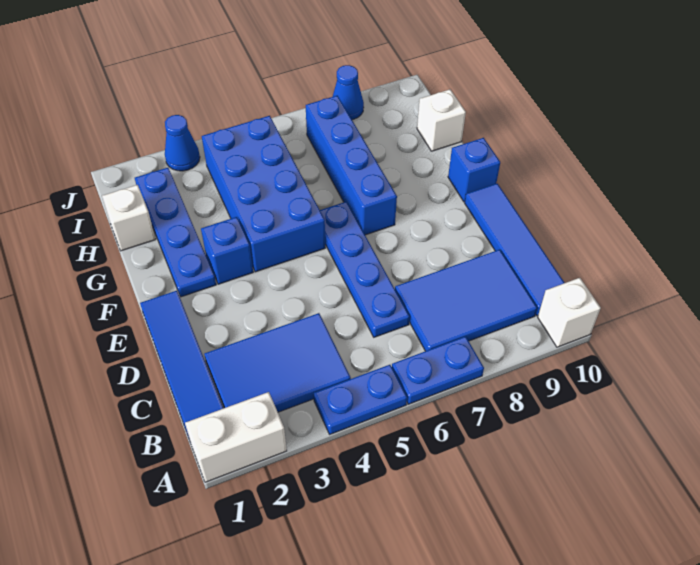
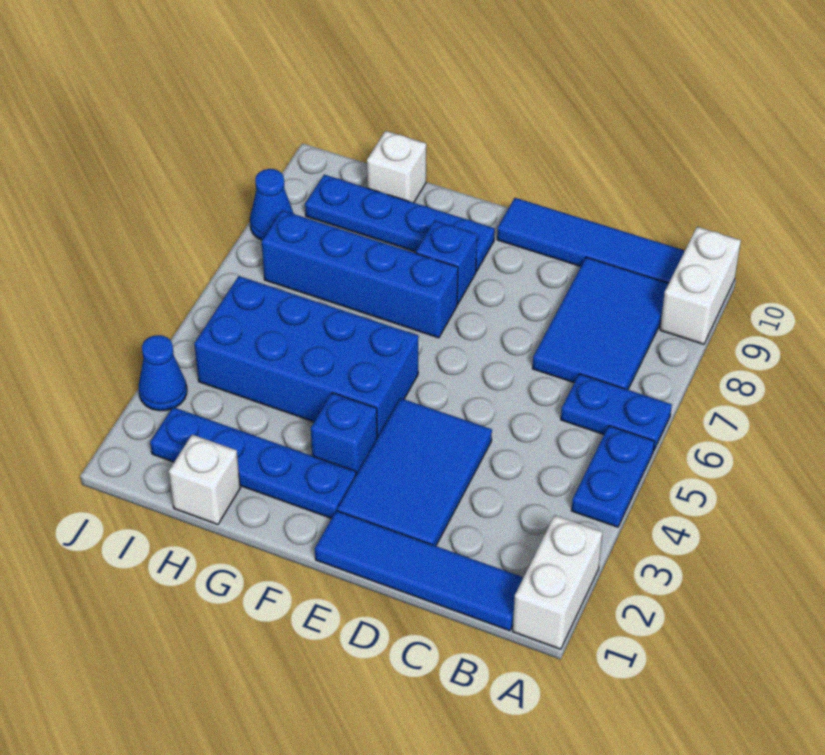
blue 1x2 plate [392,336,484,404] -> blue 1x2 plate turned to [561,374,672,451]
white 1x1 brick [538,278,601,347] -> white 1x2 brick [660,227,741,344]
blue 2x3 tile [204,313,351,412] -> blue 2x3 tile moved to [337,398,492,546]
blue 1x4 plate [320,202,410,337] -> blue 1x4 plate moved to [305,175,495,271]
blue 1x1 brick [448,138,500,202] -> blue 1x1 brick moved to [416,220,477,304]

